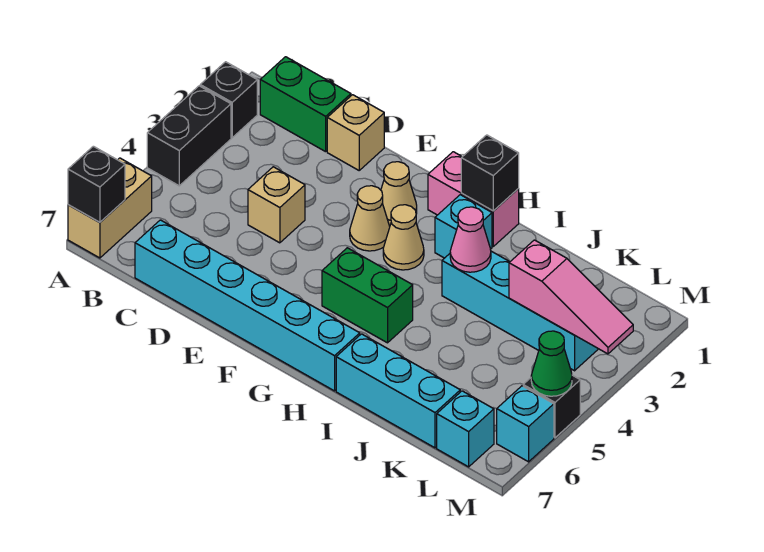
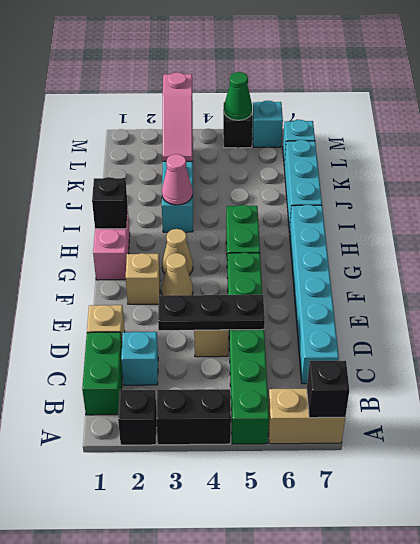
none -> green 1x6 brick [228,252,269,444]
none -> black 1x3 plate [158,295,265,330]
tan 1x1 cone [381,162,417,226] -> tan 1x1 brick [126,253,160,304]
cyan 1x1 brick [435,195,492,258] -> cyan 1x1 brick moved to [121,332,158,385]
pink 1x3 slope [509,240,633,354] -> pink 1x3 slope turned to [163,72,193,161]

